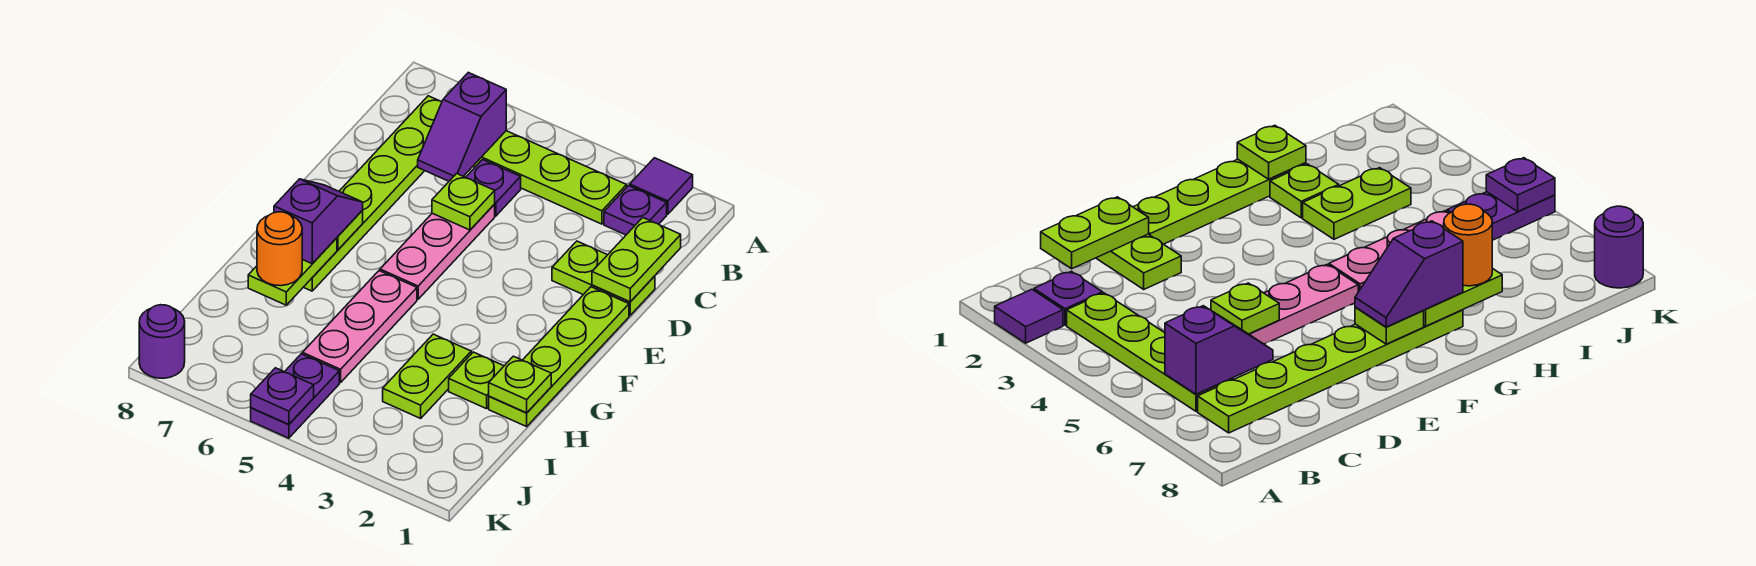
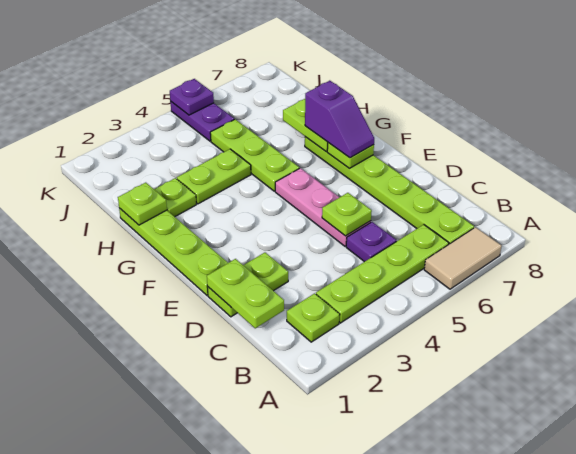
purple 1x1 tile [630,158,693,214] -> none
none -> tan 1x2 tile [424,227,502,289]
purple 1x1 plate [604,186,667,235] -> lime 1x1 plate [287,293,340,342]
purple 1x2 slope [418,73,506,181] -> none
pink 1x3 plate [302,271,417,383] -> lime 1x3 plate [210,119,299,191]
lime 1x2 plate [383,334,471,418] -> lime 1x2 plate turned to [177,149,251,204]
orange 1x1 round brick [257,212,302,286] -> none
purple 1x1 round brick [139,305,185,378] -> none

